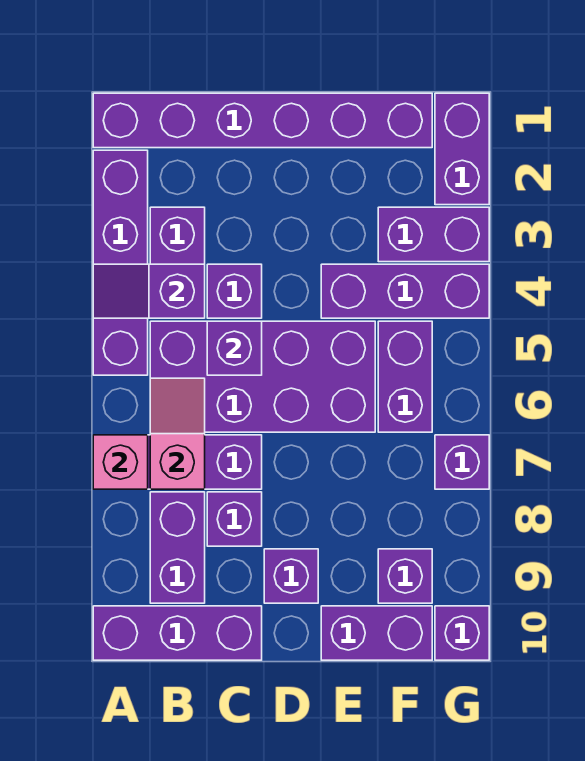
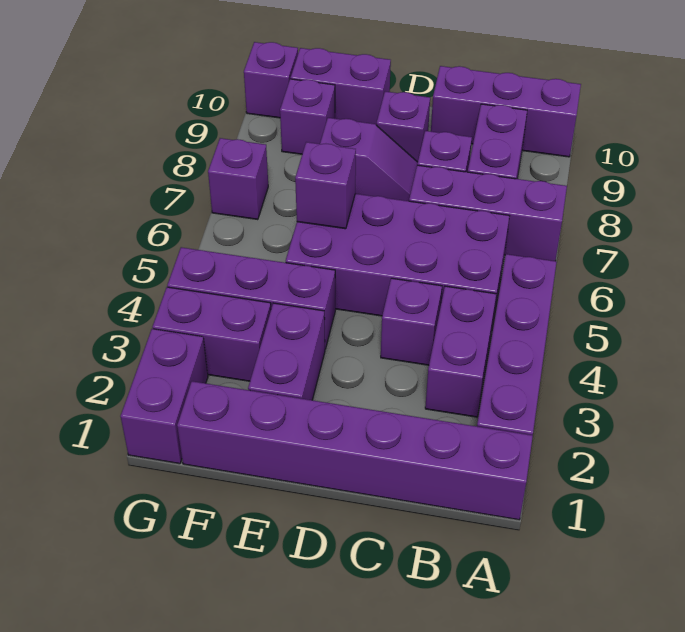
purple 1x2 slope [93,264,205,318] -> purple 1x2 slope moved to [320,118,418,201]
pink 1x1 brick [93,435,148,489] -> none
pink 1x2 slope [150,378,205,489] -> none
purple 1x1 brick [207,321,262,375] -> purple 1x1 brick moved to [295,142,356,229]
purple 1x2 brick [378,321,432,432] -> purple 1x2 brick moved to [248,303,325,400]

